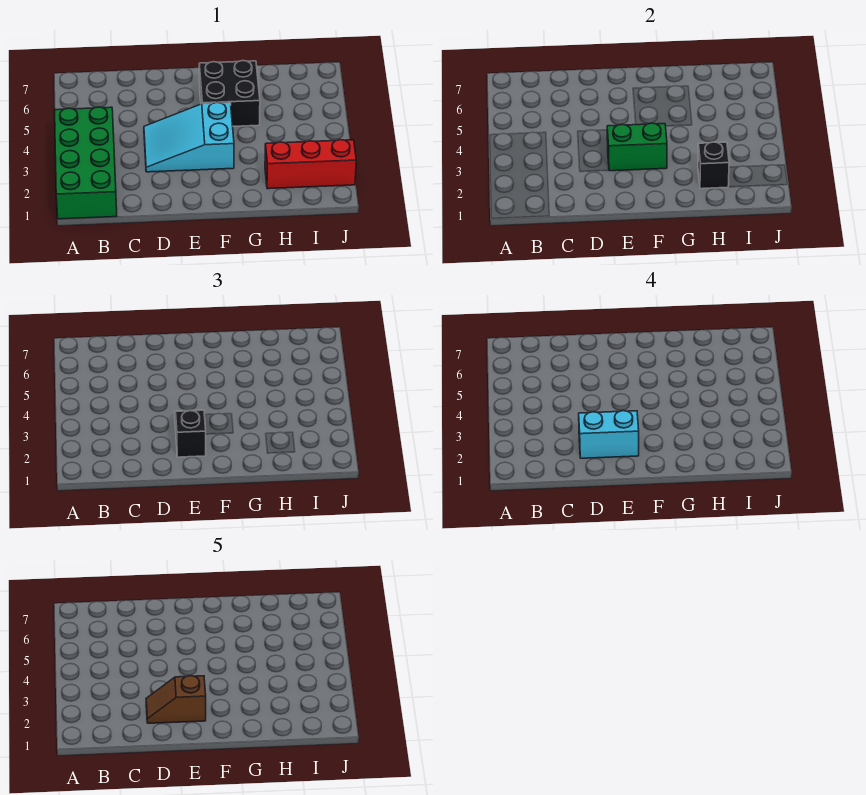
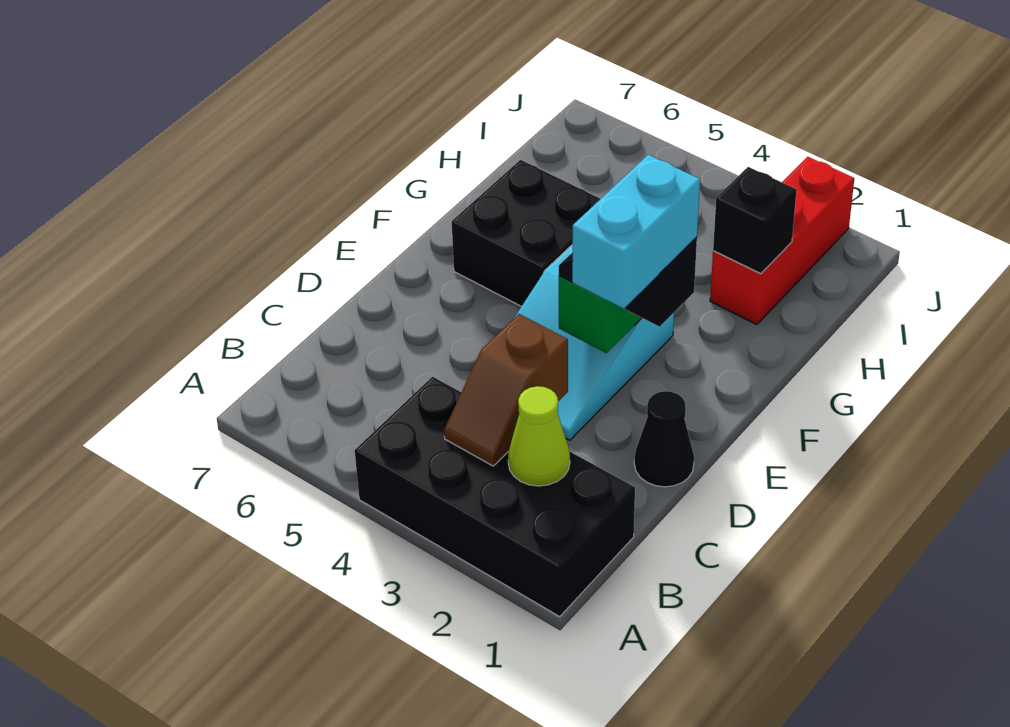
green 2x4 brick [55,107,117,219] -> black 2x4 brick [355,377,635,616]
none -> lime 1x1 cone [508,386,570,486]
none -> black 1x1 cone [634,391,694,487]
brown 1x2 slope [146,676,206,723] -> brown 1x2 slope moved to [444,314,568,466]

